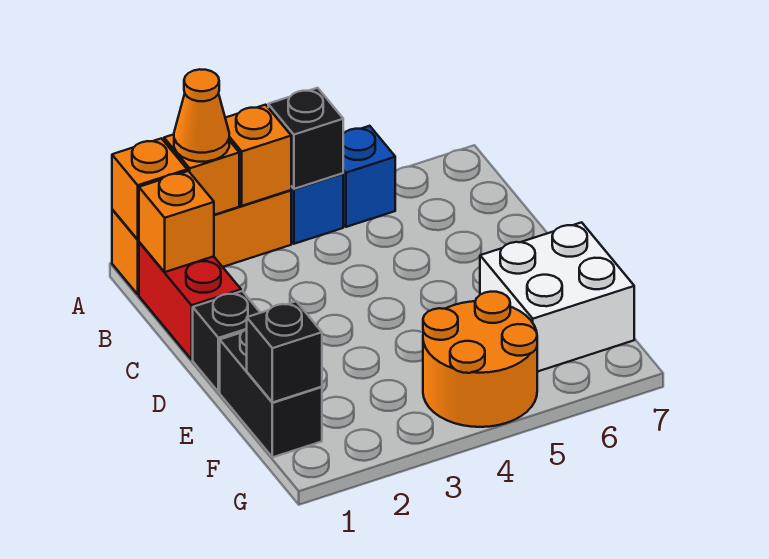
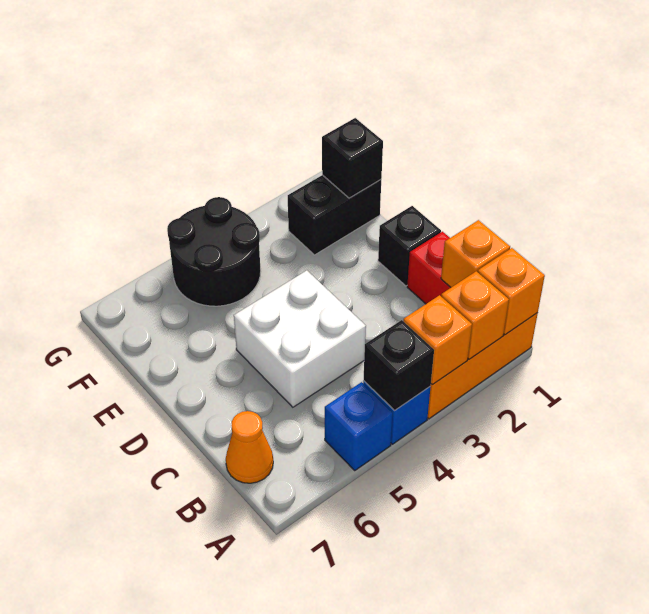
orange 1x1 cone [174,69,229,162] -> orange 1x1 cone moved to [226,411,273,483]
black 1x2 brick [220,329,322,457] -> black 1x2 brick turned to [288,175,381,255]
white 2x2 brick [480,222,634,372] -> white 2x2 brick moved to [234,270,366,407]
orange 2x2 round brick [423,292,537,427] -> black 2x2 round brick [167,197,261,306]

